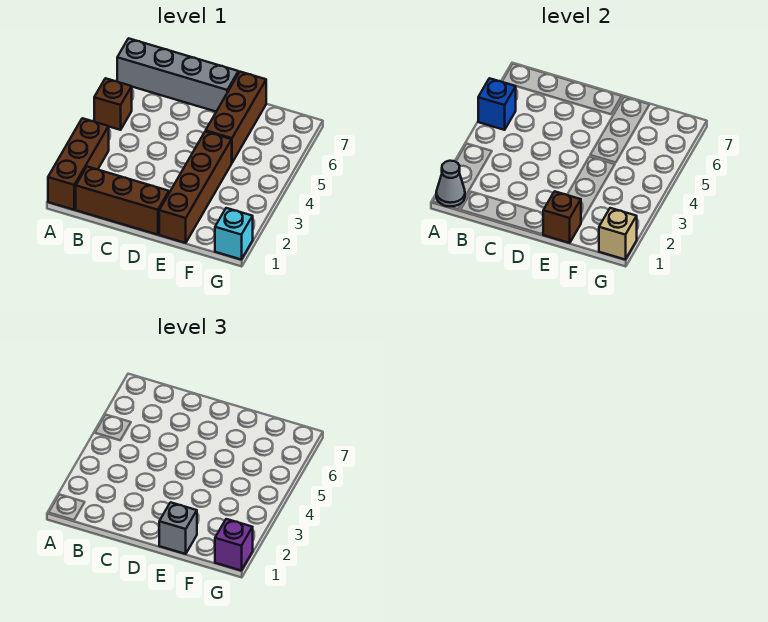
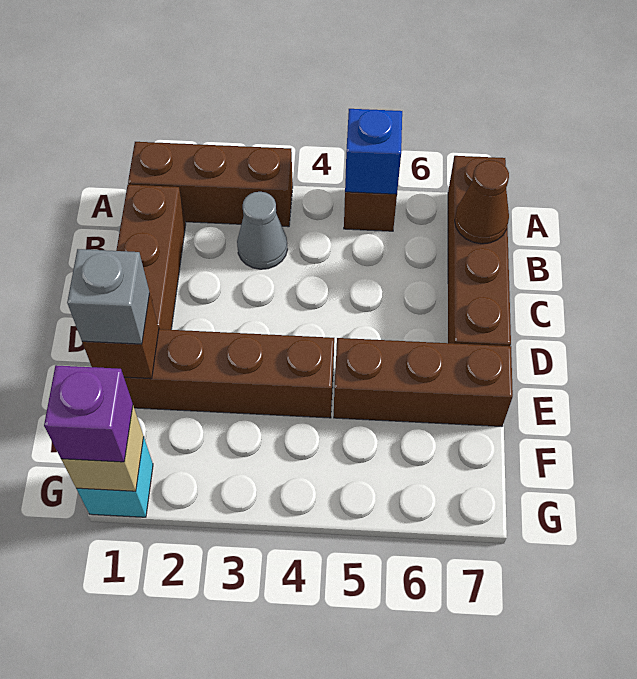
grey 1x1 cone [436,161,465,207] -> grey 1x1 cone moved to [237,192,287,269]
grey 1x4 brick [117,38,238,112] -> brown 1x4 brick [448,156,511,346]
none -> brown 1x1 cone [455,160,509,244]

